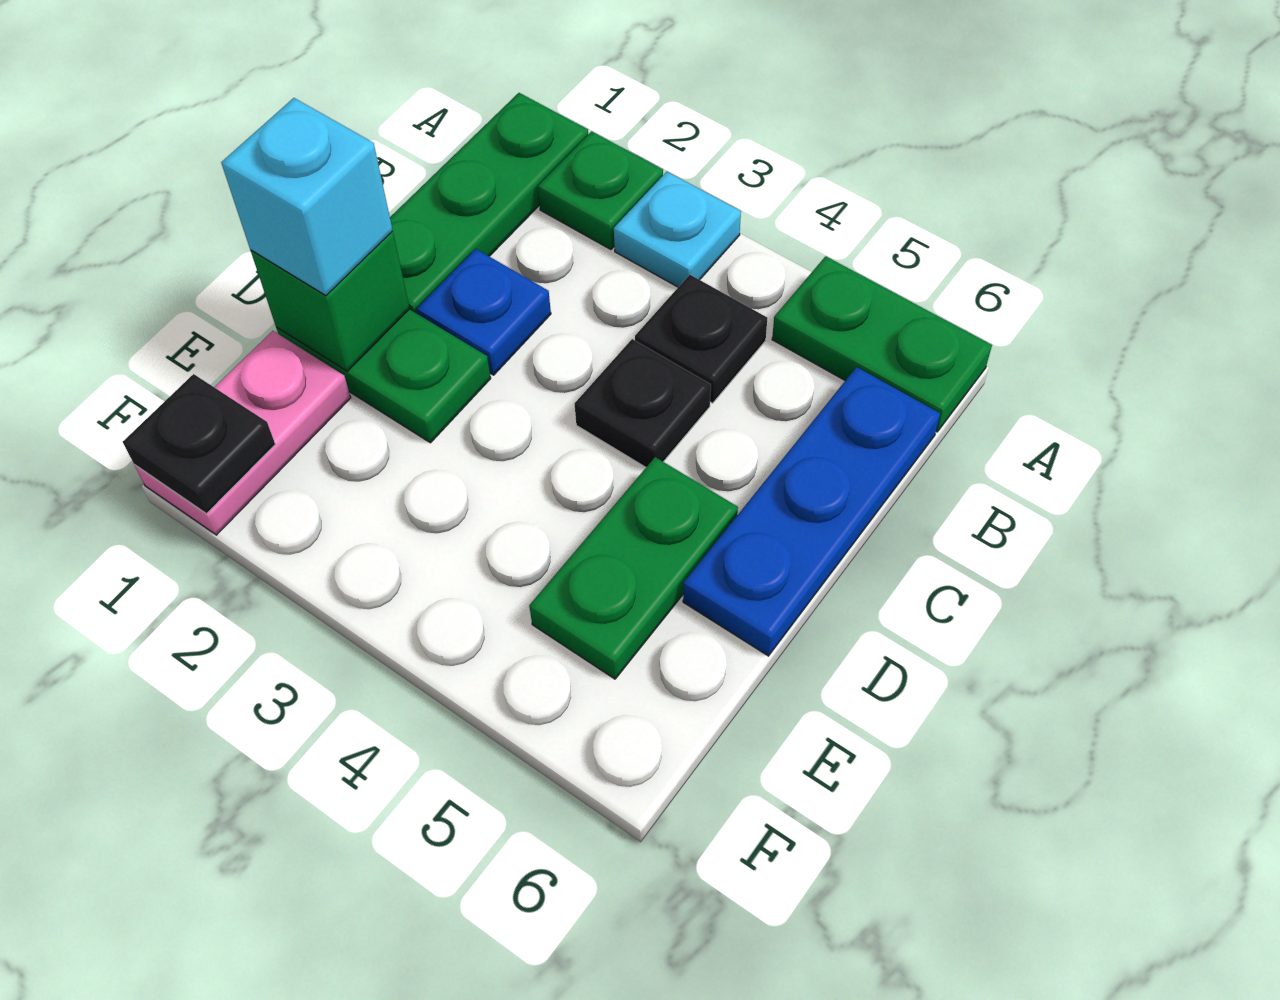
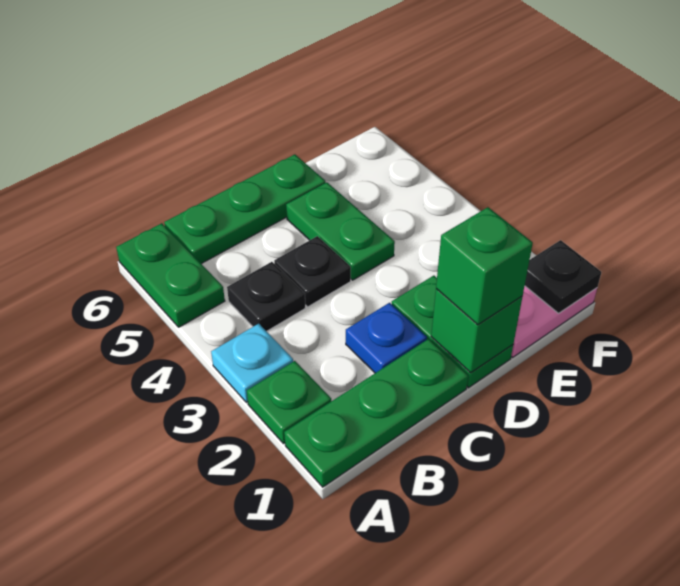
blue 1x3 plate [683,367,940,656] -> green 1x3 plate [164,154,326,264]
cyan 1x1 brick [221,98,393,296] -> green 1x1 brick [436,207,533,325]
green 1x2 plate [529,457,738,679] -> green 1x2 plate turned to [286,182,395,280]

